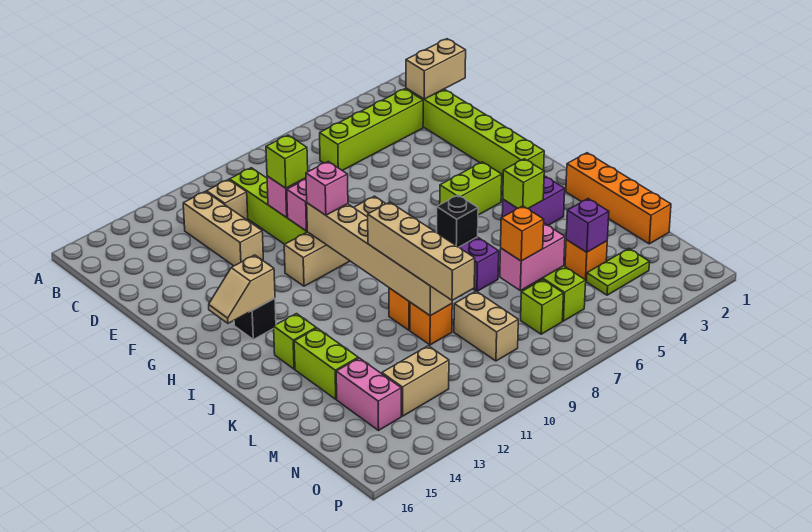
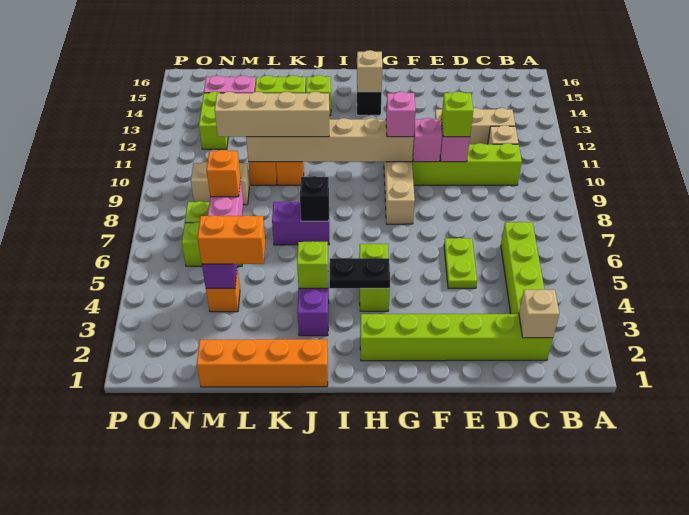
tan 1x2 brick [406,39,466,99] -> tan 1x1 brick [519,290,559,338]
none -> black 1x2 plate [329,258,390,289]
none -> orange 1x2 brick [198,215,265,264]
lime 1x2 plate [587,249,649,295] -> lime 1x2 plate moved to [444,238,477,288]
tan 1x2 brick [382,346,449,416] -> lime 1x2 brick [199,92,228,149]

